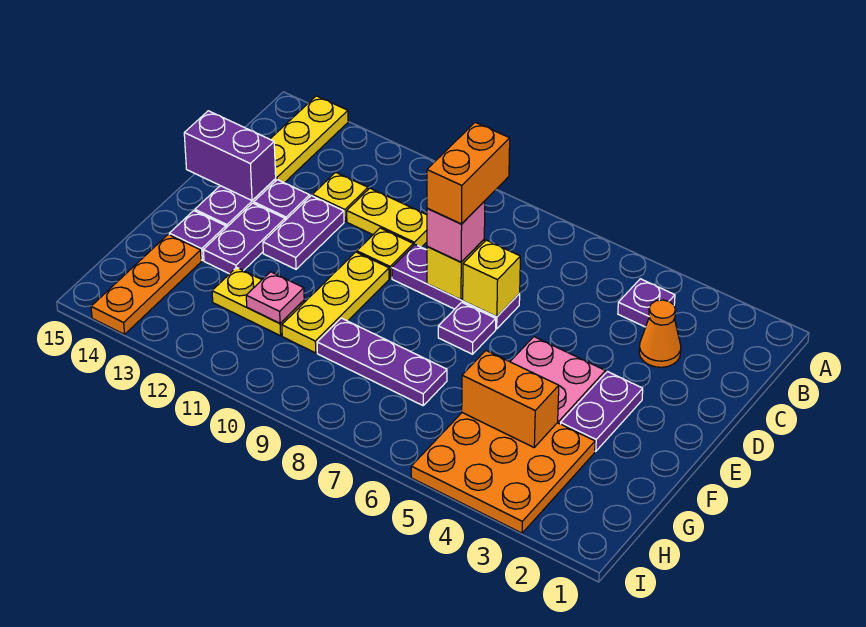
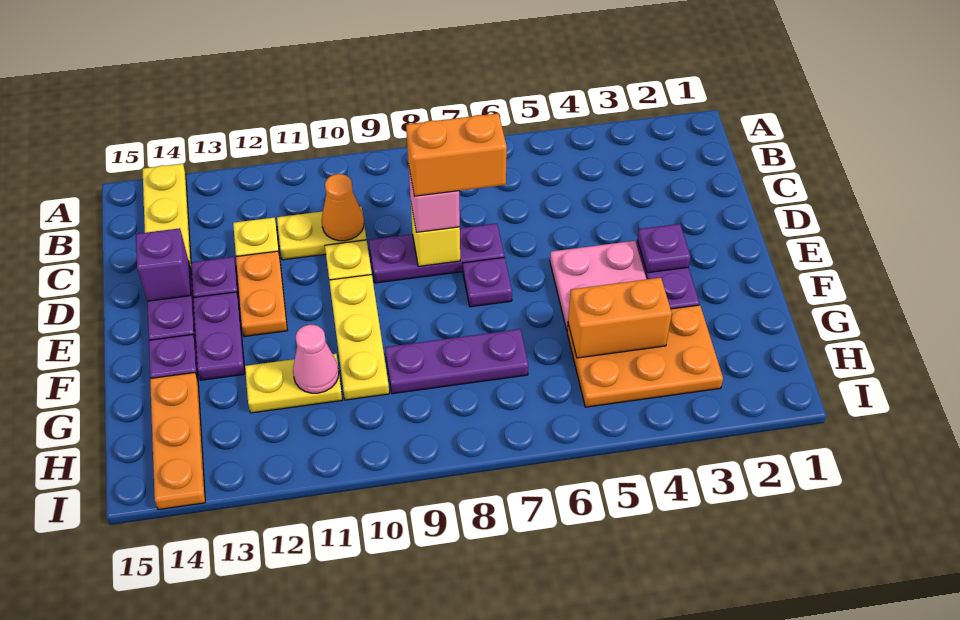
purple 1x1 plate [618,279,675,327] -> purple 1x1 plate moved to [637,224,690,273]
orange 1x1 cone [639,300,681,367] -> orange 1x1 cone moved to [322,174,364,241]
orange 1x2 brick [427,122,510,224] -> orange 1x2 brick turned to [406,113,507,196]
yellow 1x1 brick [463,240,520,317] -> none
purple 1x2 plate [263,196,344,269] -> orange 1x2 plate [236,251,287,337]
purple 1x2 brick [184,111,276,200] -> purple 1x1 brick [136,228,191,301]
orange 3x3 plate [411,413,595,533] -> orange 2x3 plate [567,305,723,407]
pink 1x1 plate [246,272,304,323] -> pink 1x1 cone [293,325,339,393]

